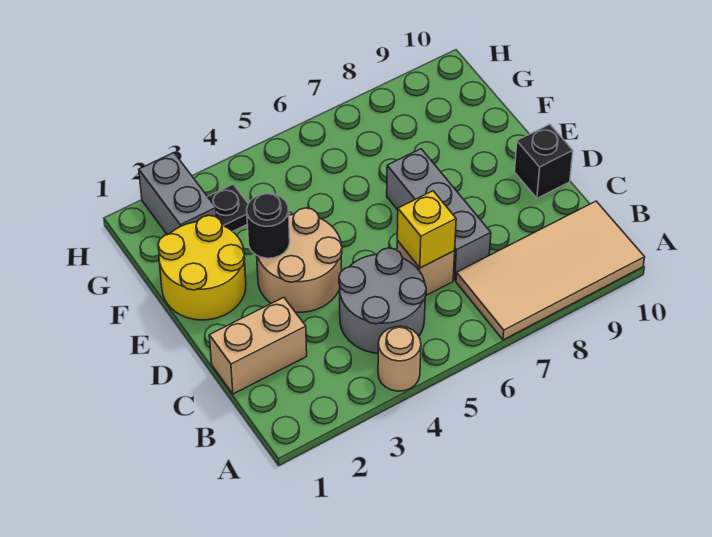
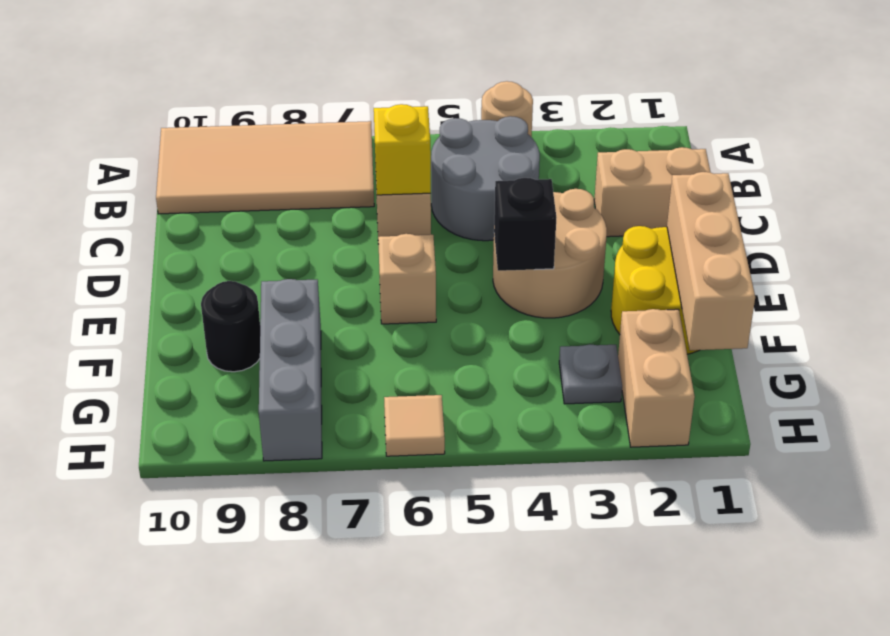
grey 1x3 brick [387,149,491,280] -> grey 1x3 brick moved to [259,279,322,461]
black 1x1 brick [515,124,573,198] -> black 1x1 brick moved to [494,178,556,271]
none -> tan 1x3 brick [667,172,755,350]
black 1x1 round brick [247,193,290,258] -> black 1x1 round brick moved to [201,281,260,372]
none -> tan 1x1 brick [378,234,436,324]
grey 1x2 brick [139,153,216,235] -> tan 1x2 brick [618,309,695,447]
black 1x1 plate [208,184,248,231] -> grey 1x1 plate [559,345,622,404]
none -> tan 1x1 tile [384,395,445,456]

